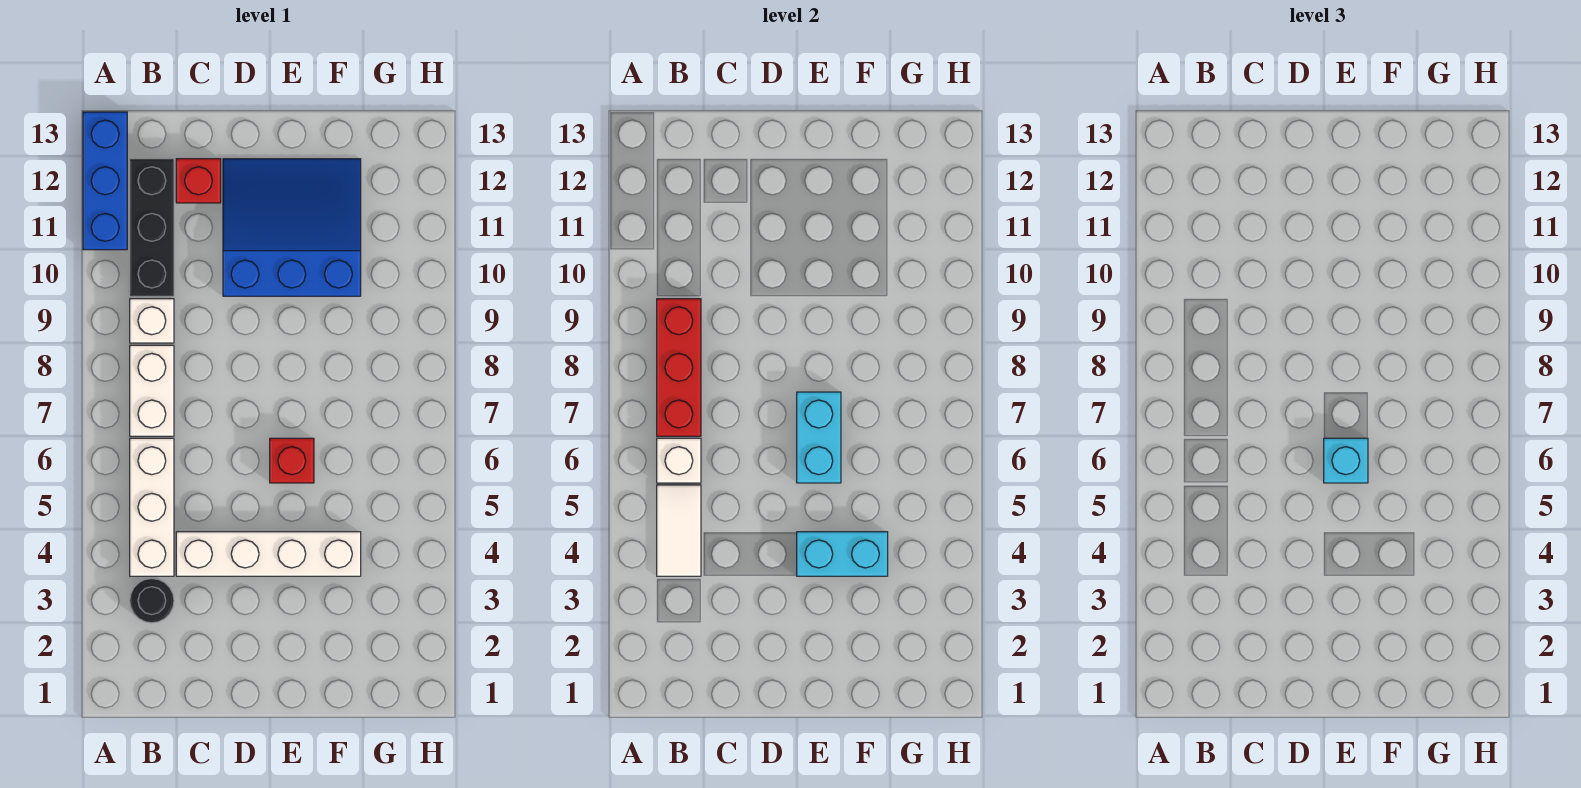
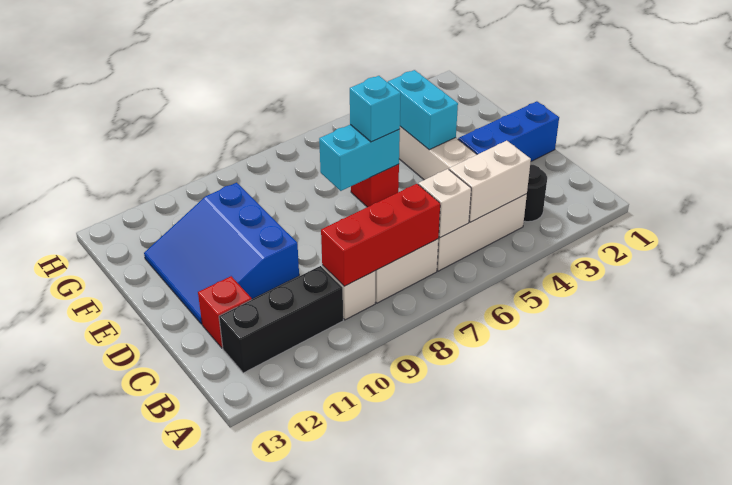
blue 1x3 brick [83,112,127,250] -> blue 1x3 brick moved to [458,101,559,161]
white 1x2 tile [657,485,701,576] -> white 1x2 brick [449,141,531,222]

